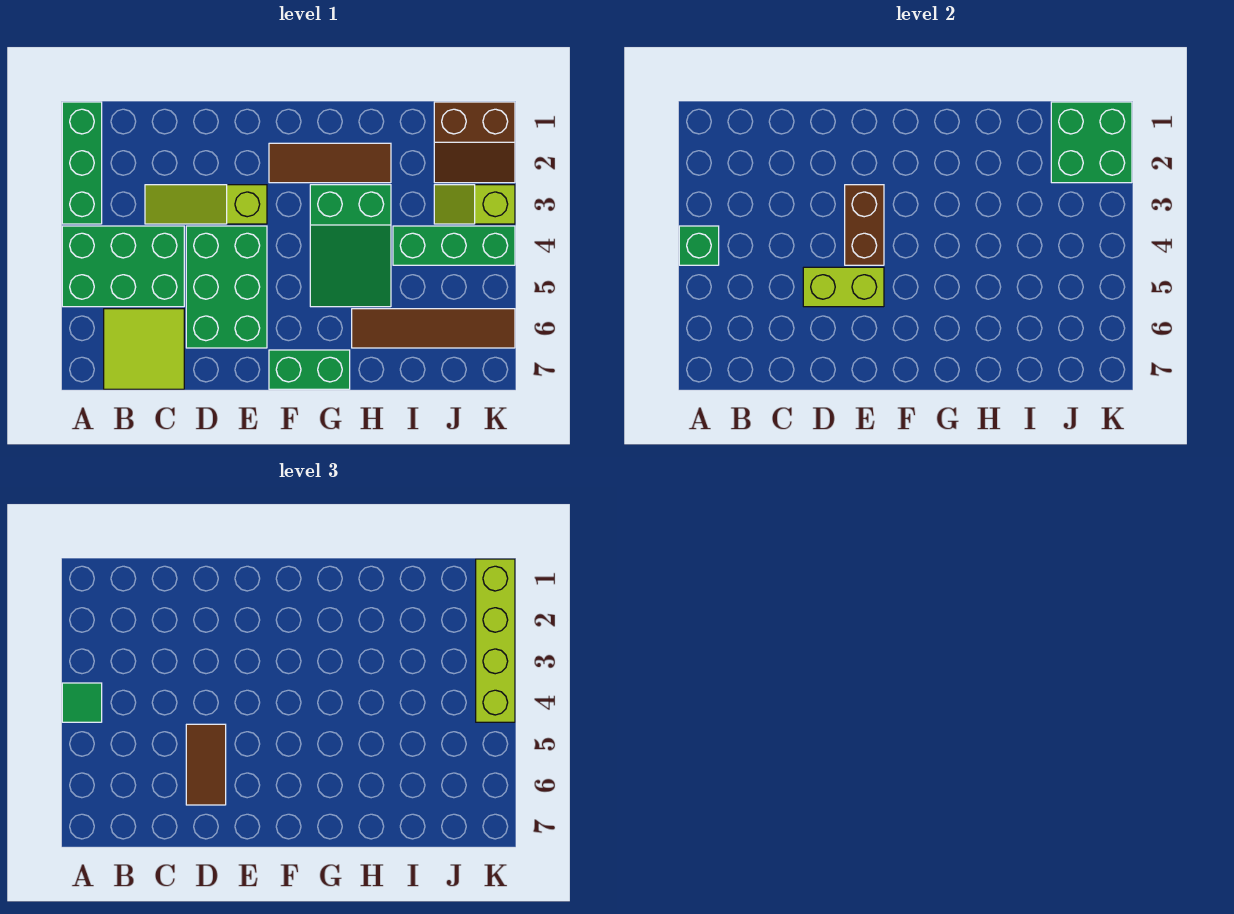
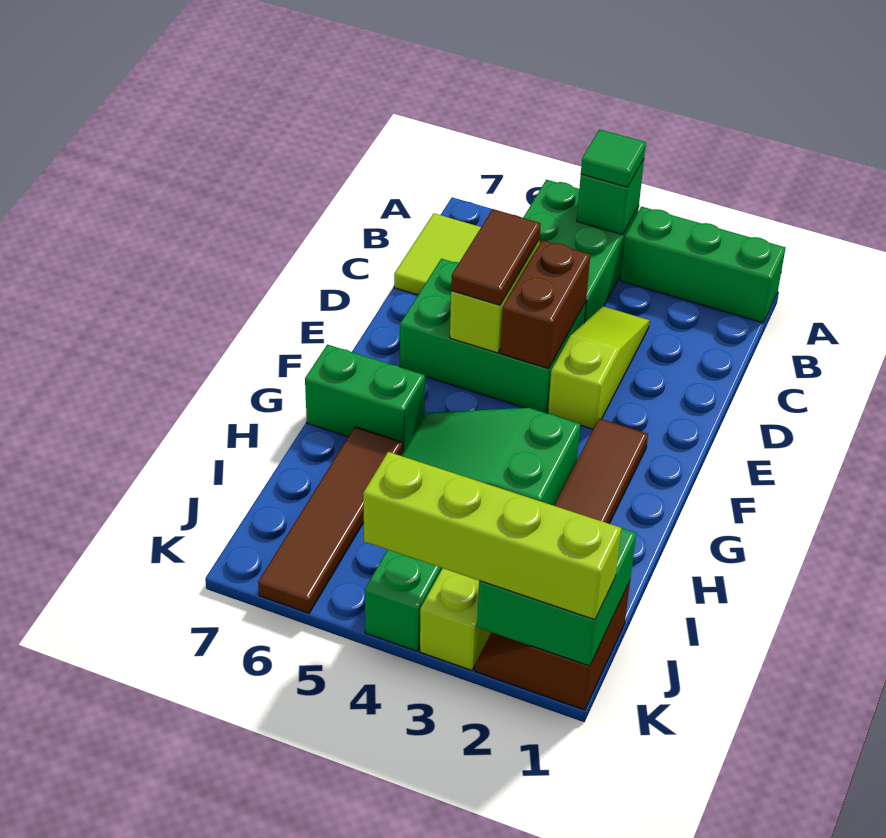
brown 1x2 tile [186,724,226,805] -> brown 1x2 tile turned to [451,209,541,305]
brown 1x2 brick [845,185,884,265] -> brown 1x2 brick turned to [500,240,590,369]
green 1x2 brick [269,350,350,389] -> green 1x2 brick turned to [305,344,425,452]

